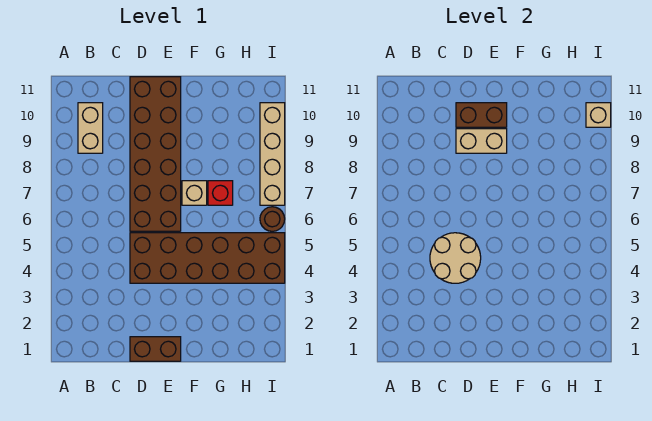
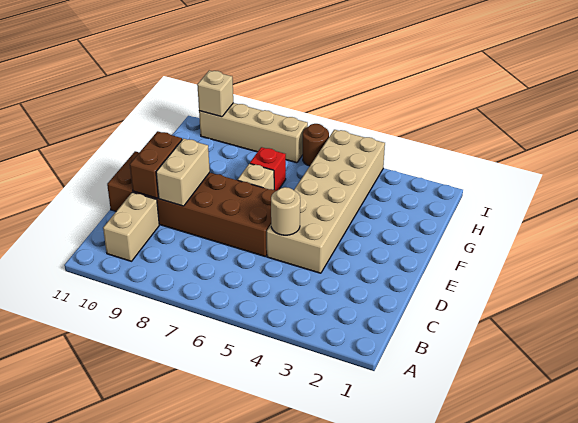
tan 1x2 brick [78,103,103,153] -> tan 1x2 brick turned to [103,192,159,261]
tan 2x2 round brick [430,233,481,283] -> tan 1x1 round brick [271,187,300,235]
brown 1x2 brick [130,337,181,361] -> none
brown 2x6 brick [130,233,285,283] -> tan 2x6 brick [267,130,385,273]

